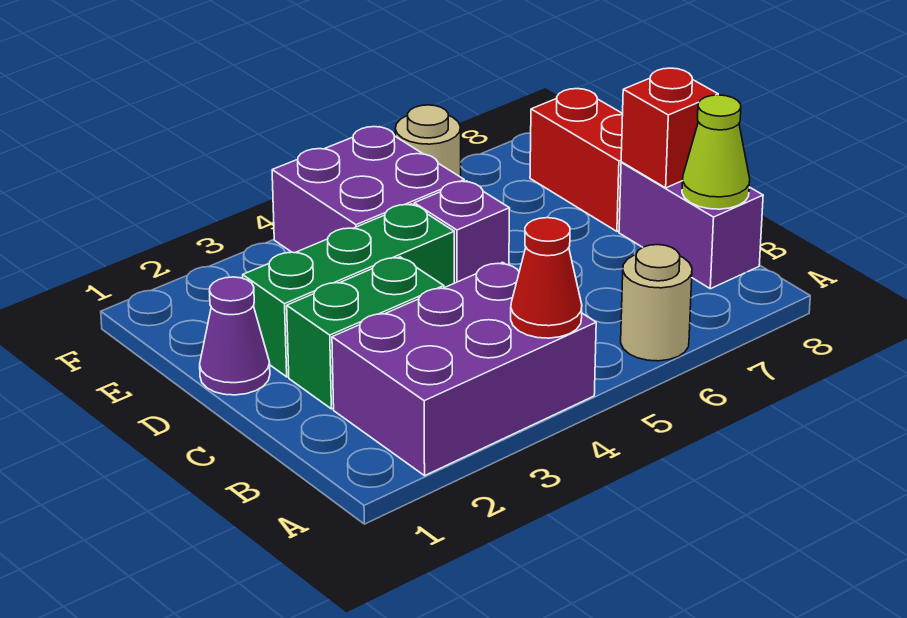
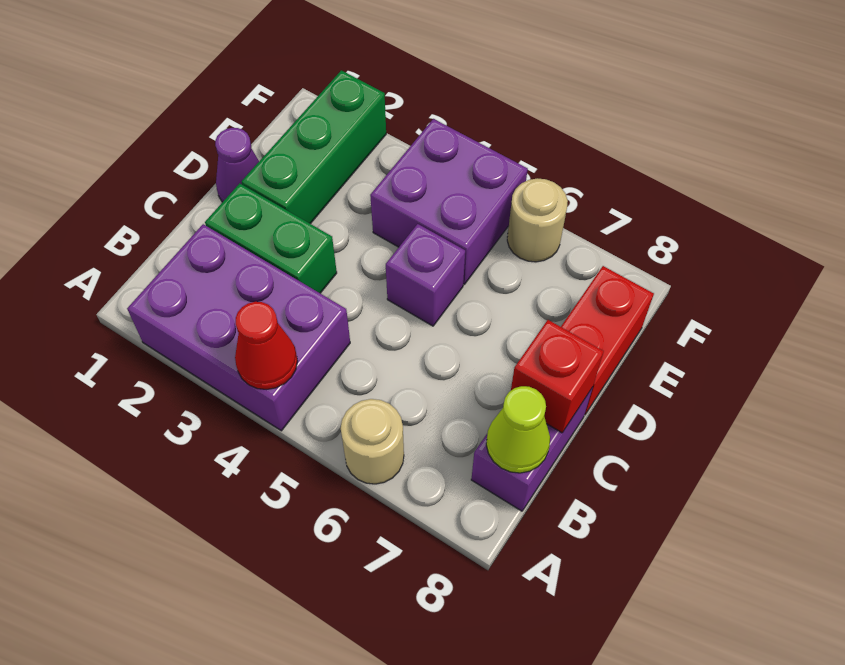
green 1x3 brick [243,204,454,377] -> green 1x3 brick turned to [242,70,386,224]

